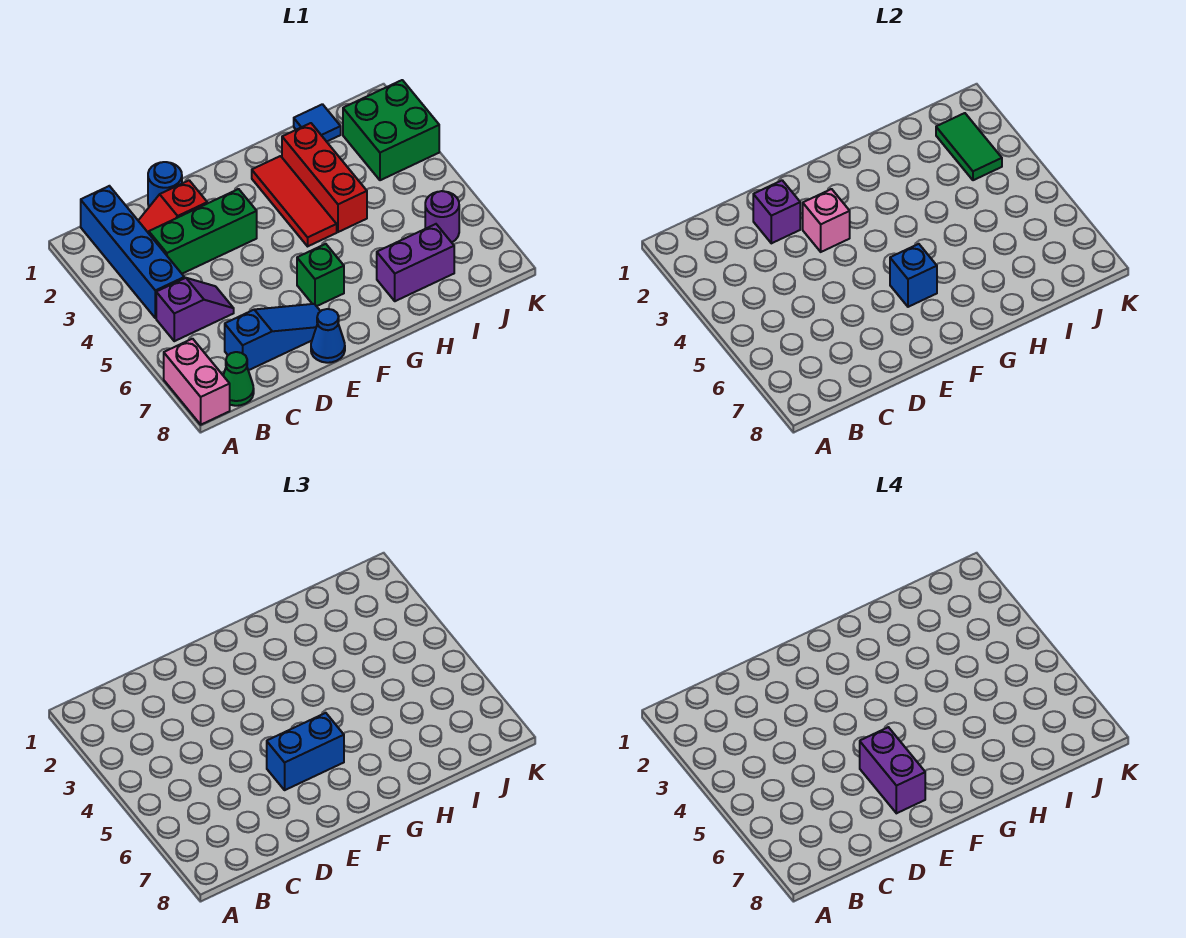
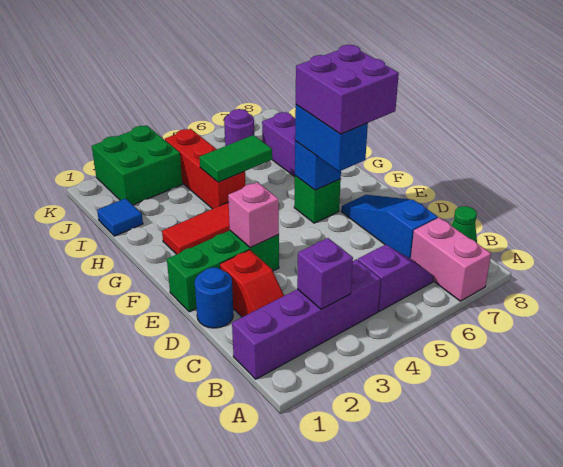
pink 1x2 brick [164,339,230,425] -> pink 1x2 brick turned to [411,218,491,301]
blue 1x4 brick [81,186,184,318] -> purple 1x4 brick [232,259,381,379]
purple 1x2 slope [156,278,234,341] -> purple 1x2 slope turned to [358,245,434,312]
green 1x3 brick [149,189,257,274] -> green 1x3 brick turned to [167,231,279,312]
purple 1x1 brick [753,180,800,243] -> purple 1x1 brick moved to [297,238,353,309]
purple 1x2 brick [860,727,925,813] -> purple 2x2 brick [296,45,399,134]
blue 1x1 cone [311,309,345,363] -> none
red 1x3 brick [282,123,367,232] -> red 1x3 brick turned to [165,129,245,209]
green 1x2 tile [936,113,1002,180] -> green 1x2 tile moved to [199,135,272,182]

